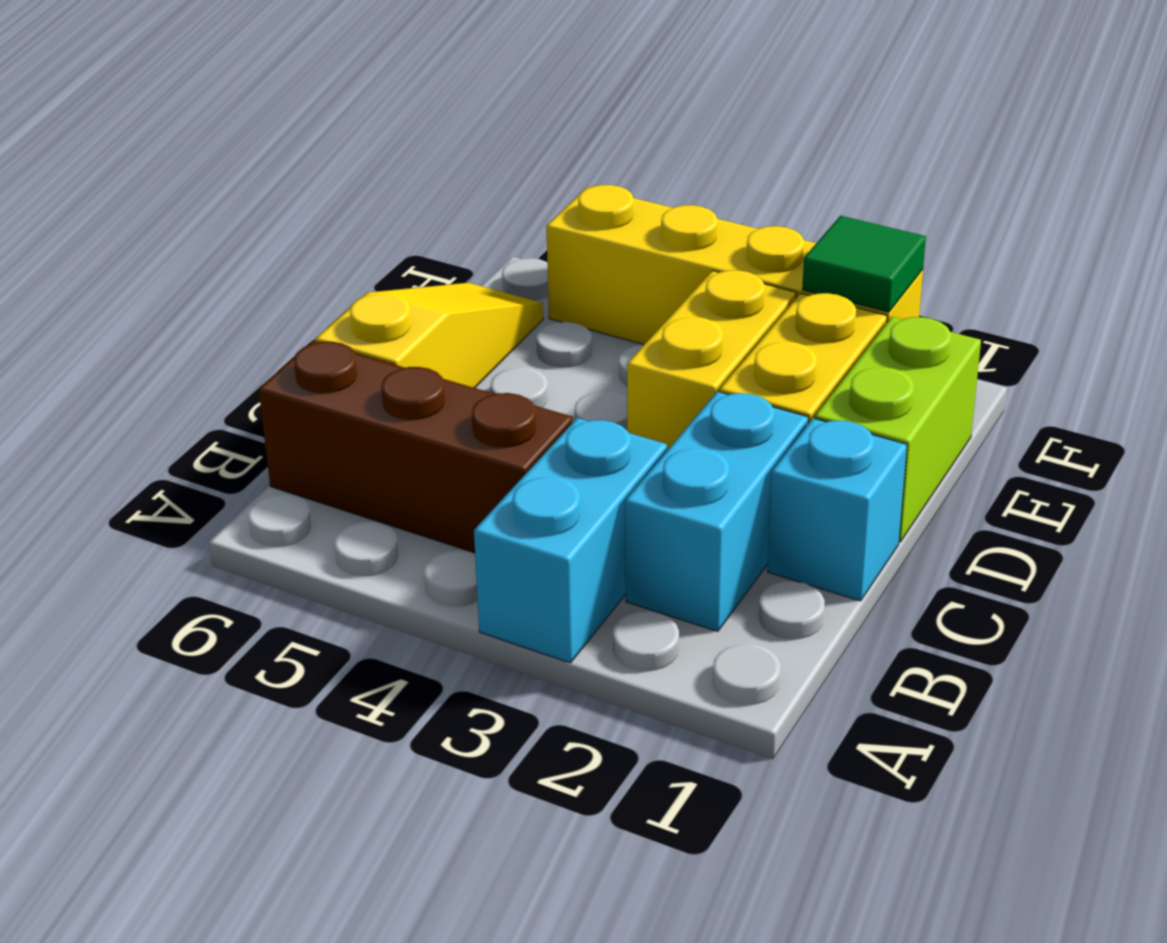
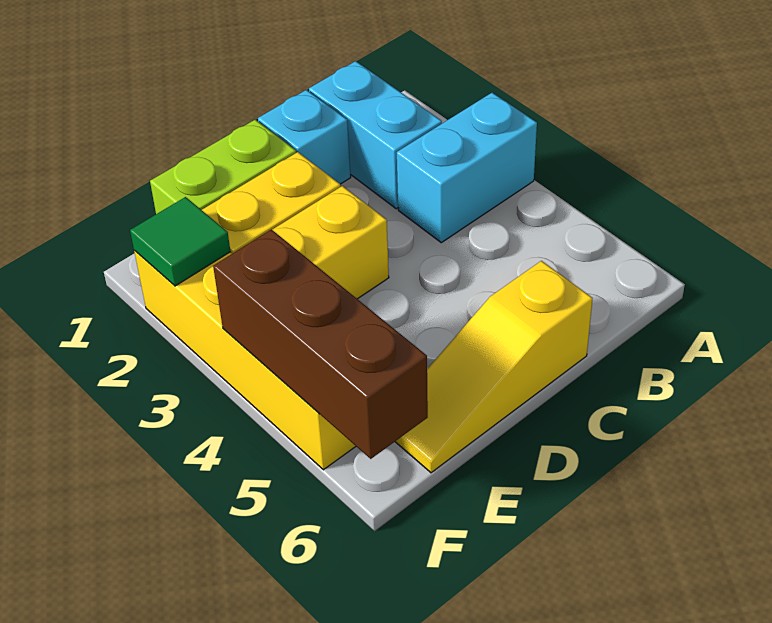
cyan 1x2 brick [625,392,808,631] -> cyan 1x2 brick turned to [309,61,442,209]
brown 1x3 brick [259,341,573,553] -> brown 1x3 brick moved to [213,230,428,459]

